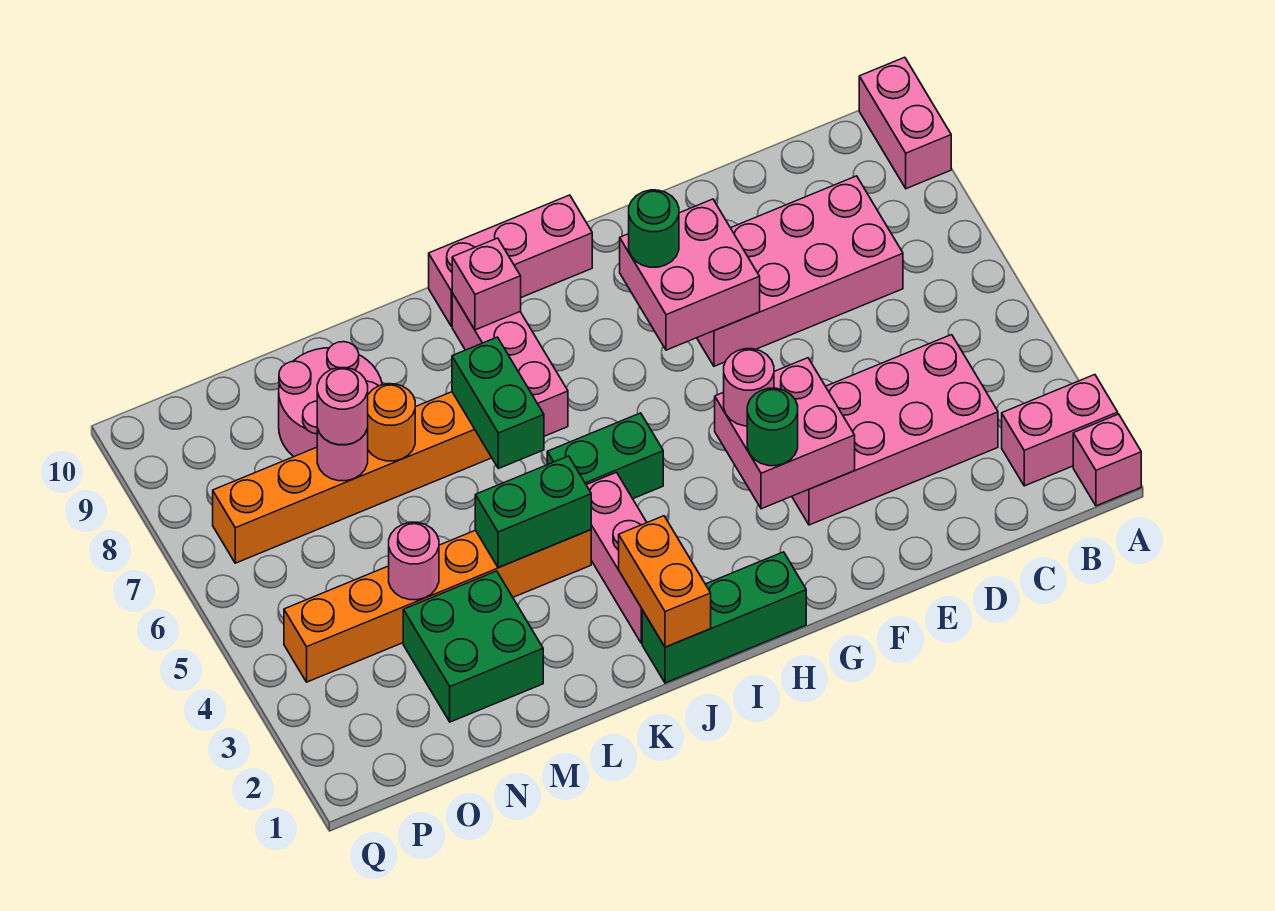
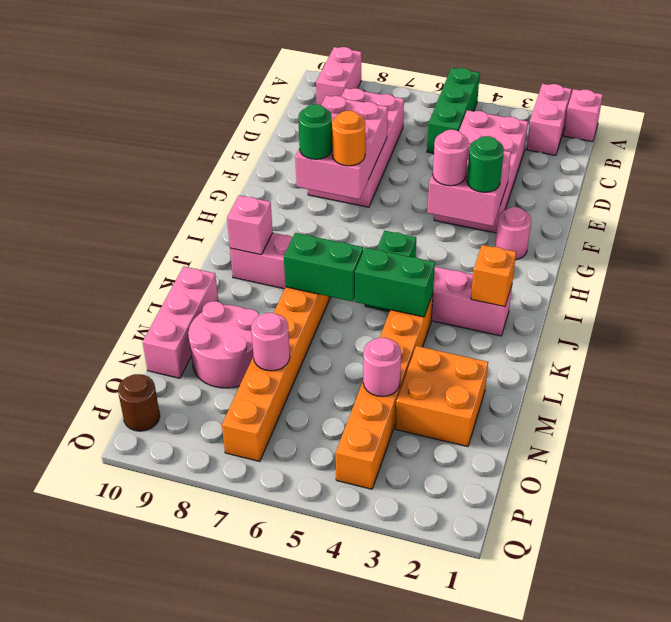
pink 1x2 brick [859,57,951,189] -> pink 1x2 brick turned to [316,47,362,105]
pink 2x2 brick [620,199,760,350] -> pink 2x3 brick [295,95,388,199]
green 1x3 brick [642,552,806,683] -> green 1x3 brick moved to [427,68,480,153]
pink 1x3 brick [429,195,592,326] -> pink 1x3 brick moved to [142,267,218,378]
orange 1x2 brick [619,516,711,647] -> orange 1x1 brick [471,245,516,307]
green 1x2 brick [475,456,591,568] -> green 1x2 brick turned to [355,248,435,317]
green 2x2 brick [403,571,543,722] -> orange 2x2 brick [395,346,488,447]
orange 1x1 round brick [368,384,415,461] -> orange 1x1 round brick moved to [332,111,365,166]
pink 1x1 round brick [317,368,368,445] -> pink 1x1 round brick moved to [495,207,531,260]
none -> brown 1x1 round brick [118,374,160,431]

